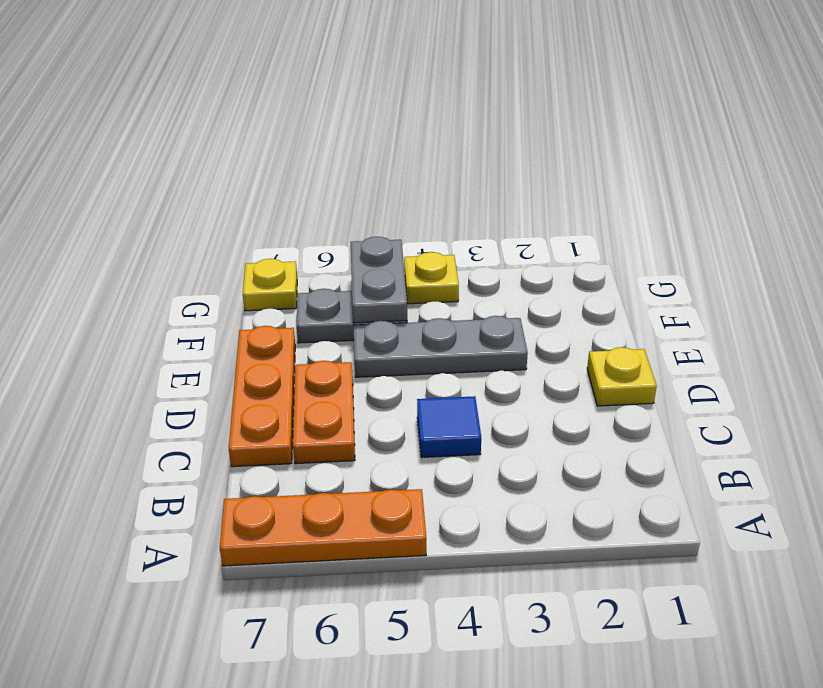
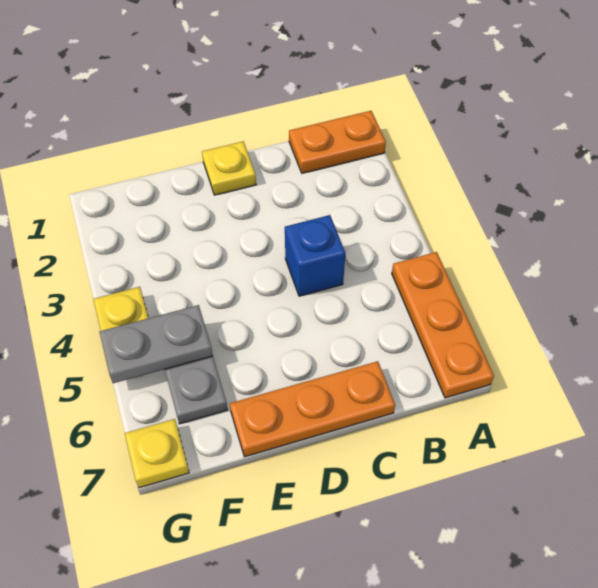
blue 1x1 tile [417,396,481,458] -> blue 1x1 brick [285,215,346,296]
orange 1x2 plate [293,361,355,464] -> orange 1x2 plate moved to [289,111,386,173]
grey 1x3 plate [353,316,528,377] -> none

